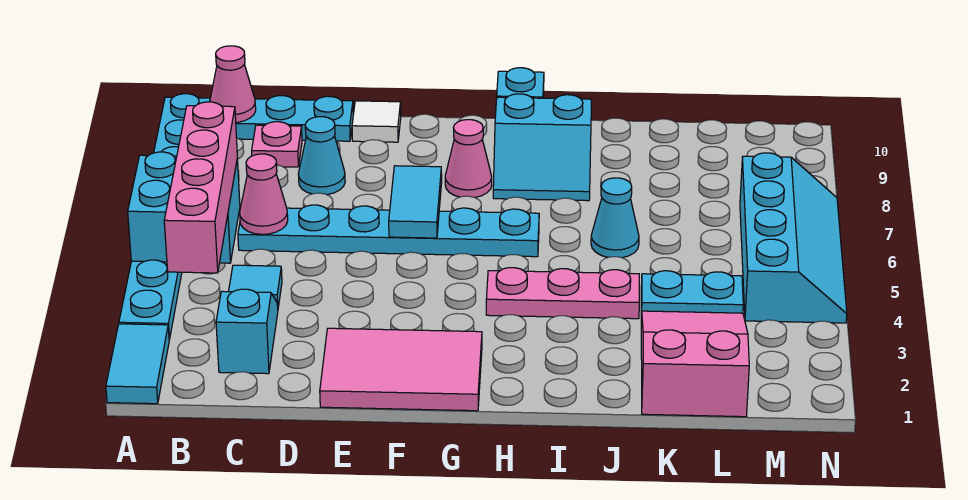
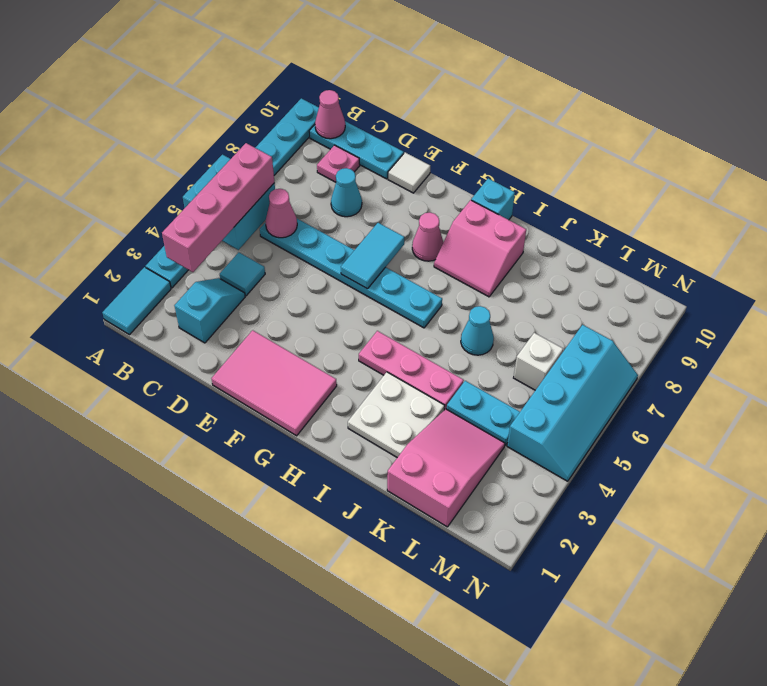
cyan 2x2 slope [493,94,592,201] -> pink 2x2 slope [434,200,526,297]
none -> white 2x2 plate [348,372,445,458]
none -> white 1x1 brick [514,333,563,390]

